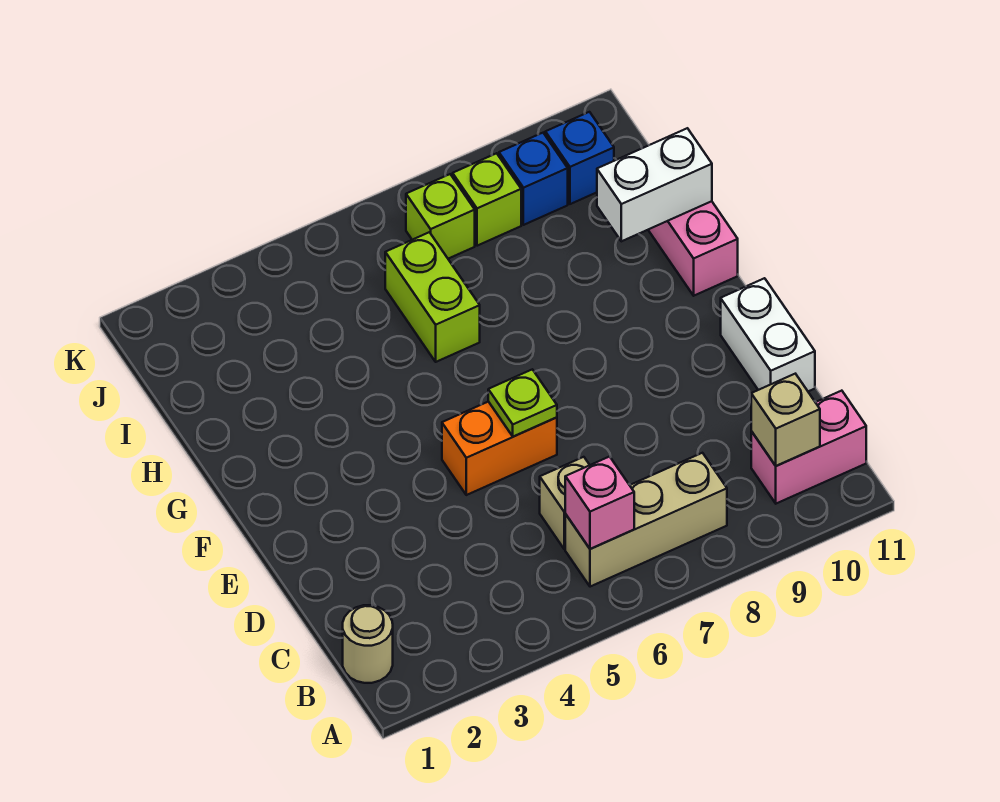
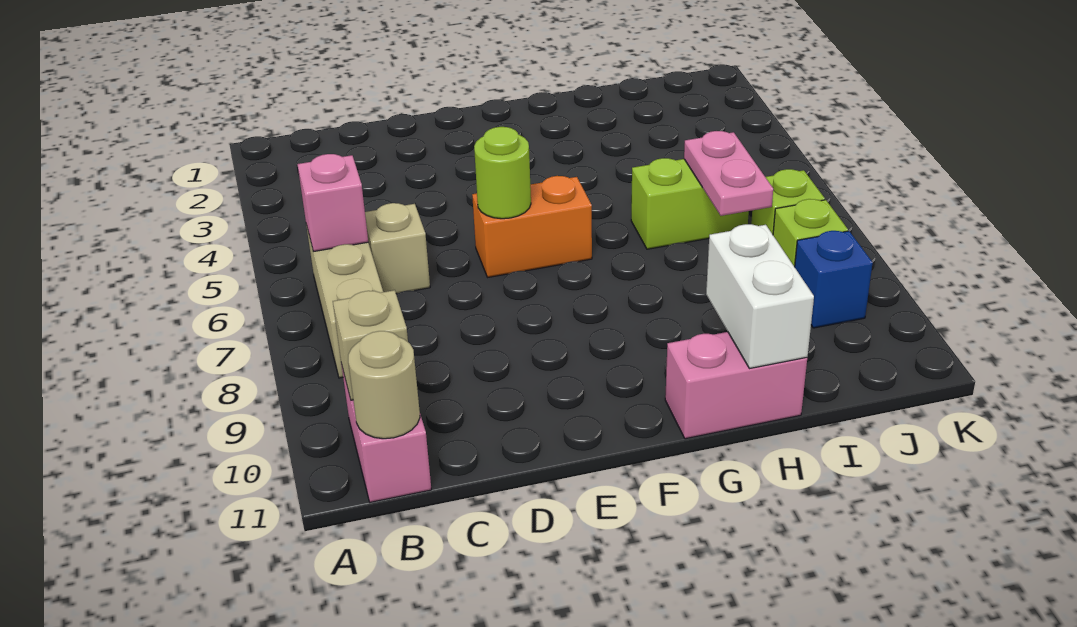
tan 1x1 round brick [343,605,393,683] -> tan 1x1 round brick moved to [348,331,420,439]
white 1x2 brick [721,278,815,391] -> none
orange 1x2 brick [442,402,557,495] -> orange 1x2 brick turned to [472,176,592,277]
lime 1x1 plate [488,369,557,436] -> lime 1x1 round brick [474,127,531,219]
none -> pink 1x2 plate [684,131,773,216]
blue 1x1 brick [545,112,614,204] -> none

